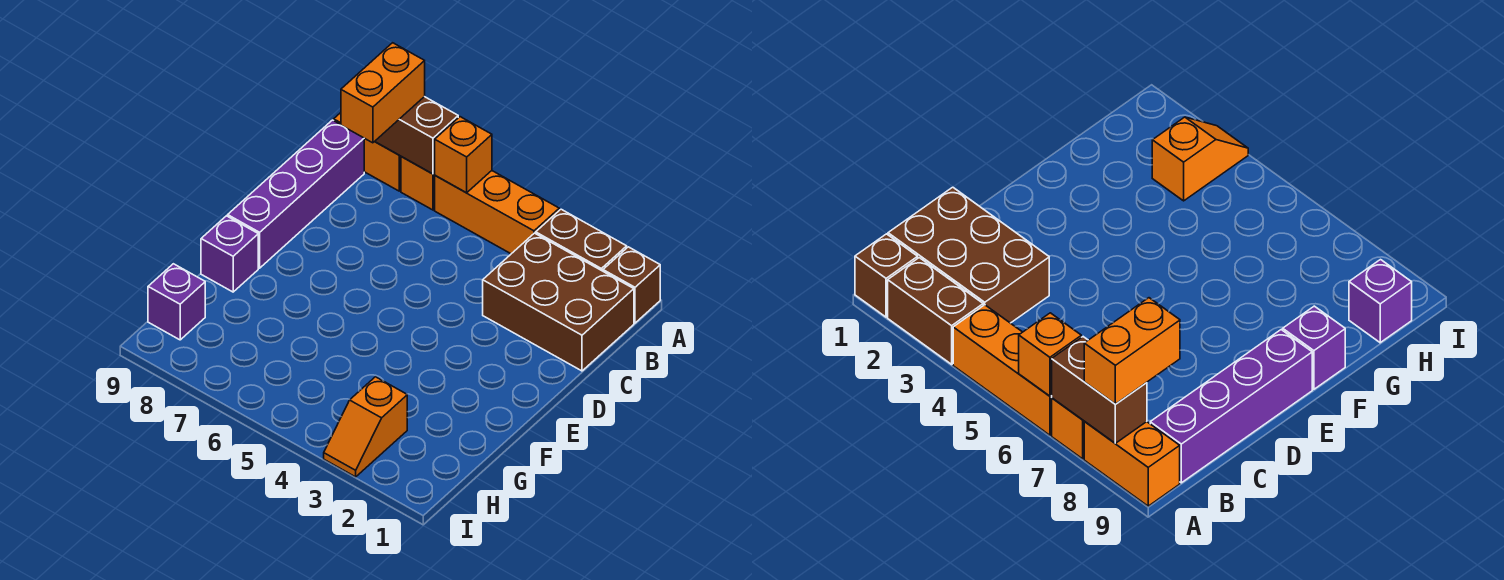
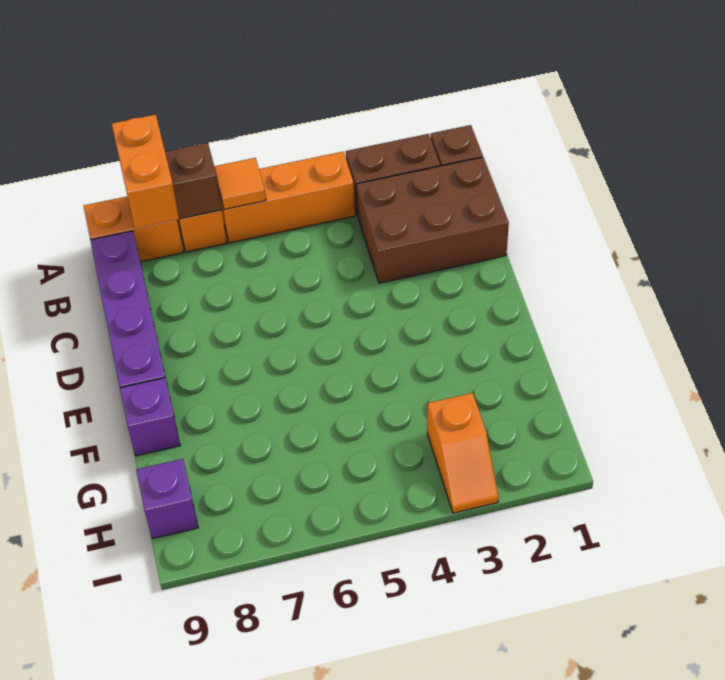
orange 1x1 brick [435,117,492,193] -> orange 1x1 tile [214,158,266,209]

